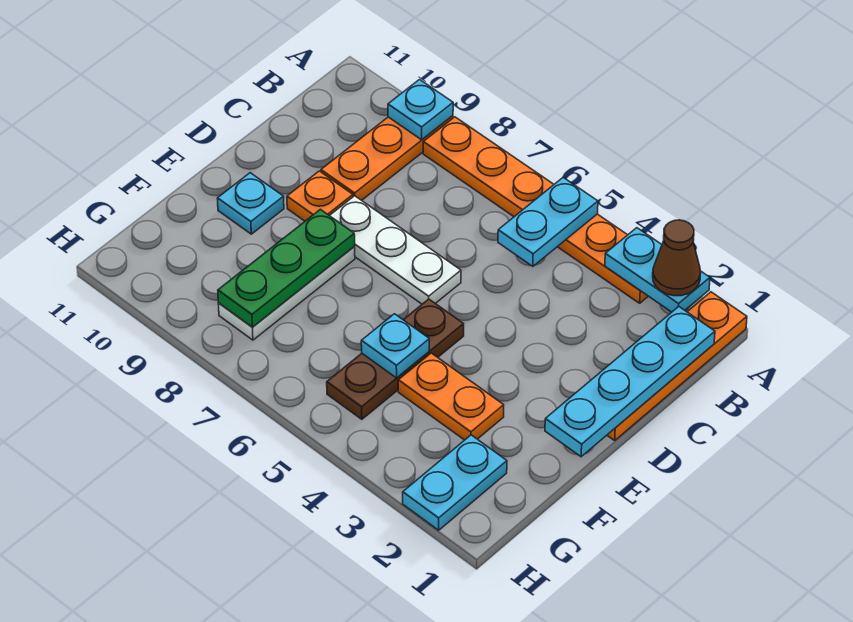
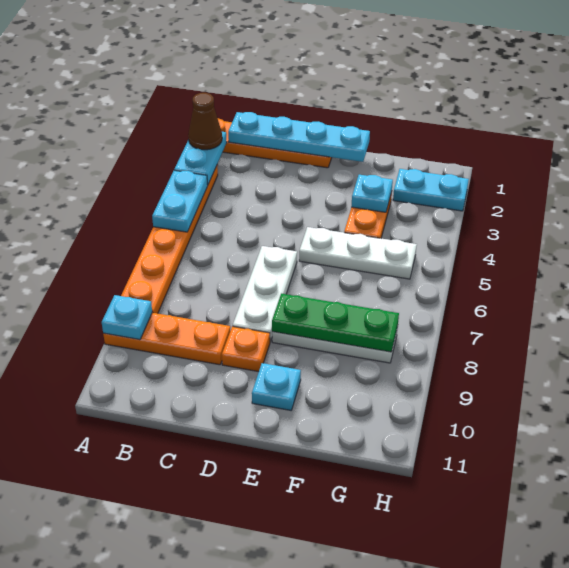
cyan 1x2 plate [498,178,598,266] -> cyan 1x2 plate turned to [152,170,208,232]
brown 1x3 plate [327,299,464,419] -> white 1x3 plate [299,227,417,279]
cyan 1x1 plate [361,314,429,378] -> cyan 1x1 plate moved to [351,175,393,212]

